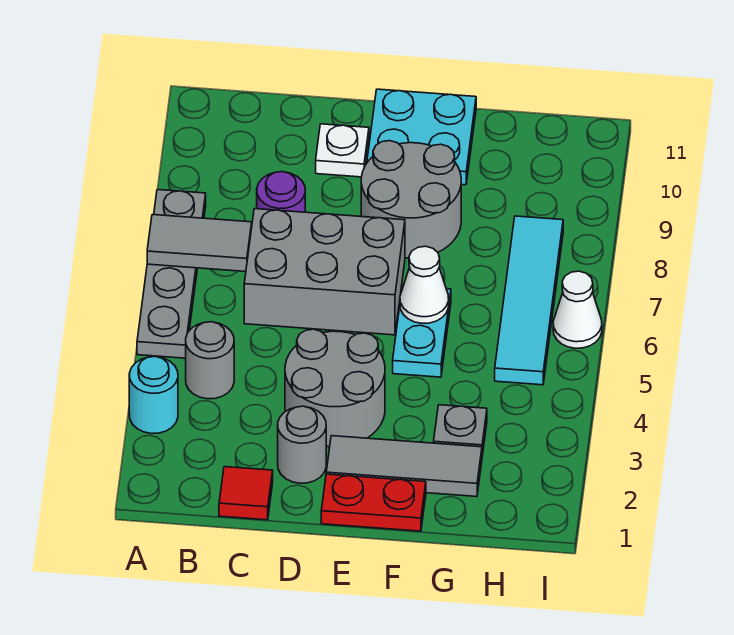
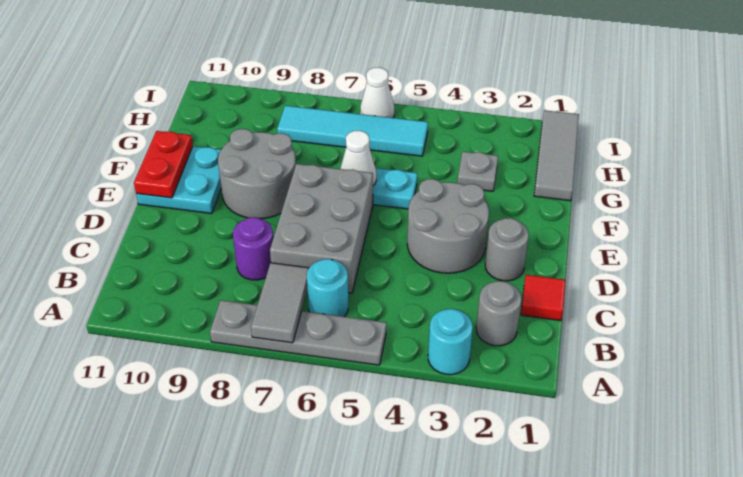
grey 1x1 round brick [186,322,234,399] -> grey 1x1 round brick moved to [476,281,522,346]
none -> cyan 1x1 round brick [307,259,348,317]
white 1x1 plate [316,124,369,177] -> none
red 1x2 plate [321,474,426,531] -> red 1x2 plate moved to [134,131,193,198]
grey 1x3 tile [326,436,482,497] -> grey 1x3 tile moved to [534,110,579,201]

